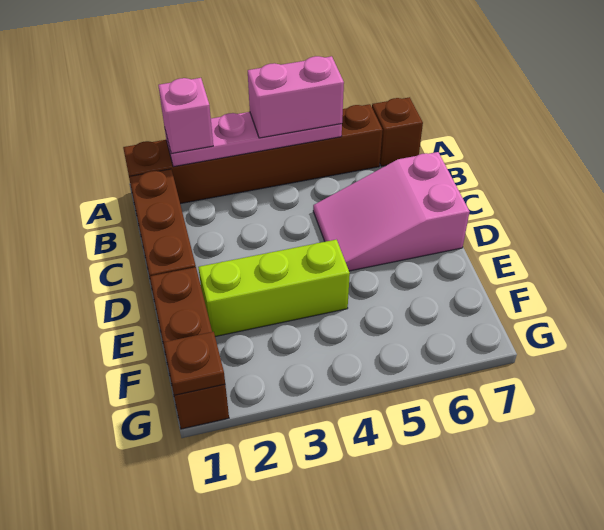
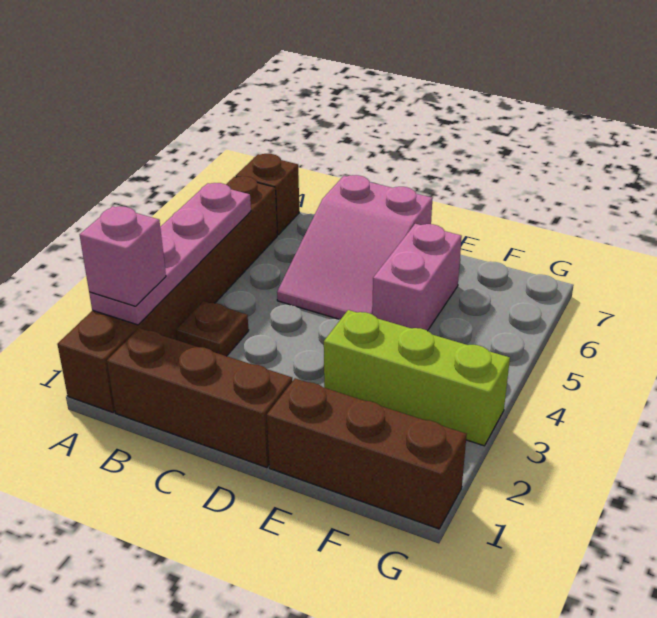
pink 1x2 brick [248,56,344,138] -> pink 1x2 brick moved to [372,224,462,331]
lime 1x3 brick [198,240,350,337] -> lime 1x3 brick turned to [324,310,510,446]
brown 1x1 plate [164,332,225,395] -> brown 1x1 plate moved to [176,301,249,356]

